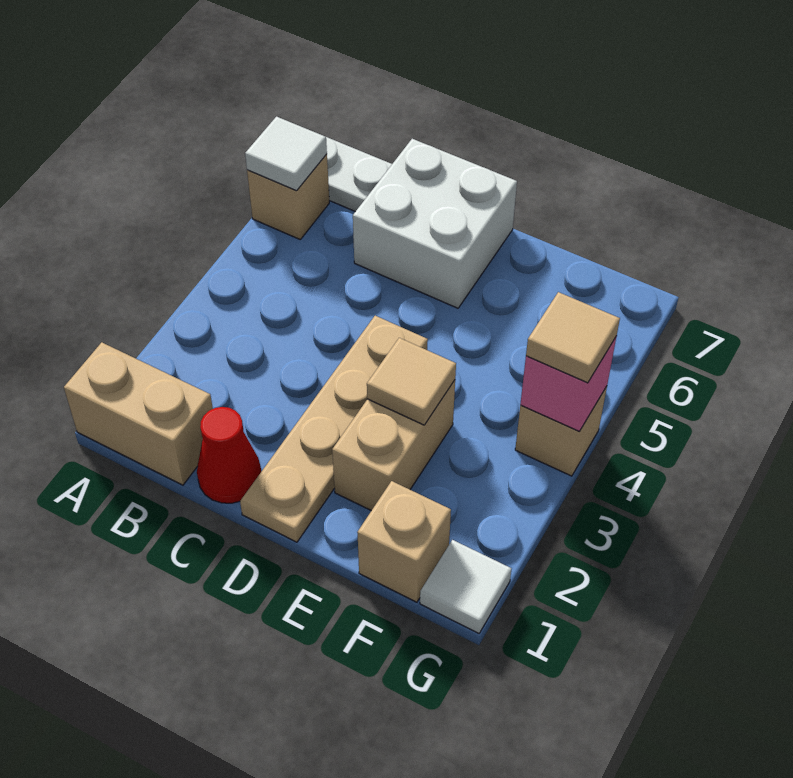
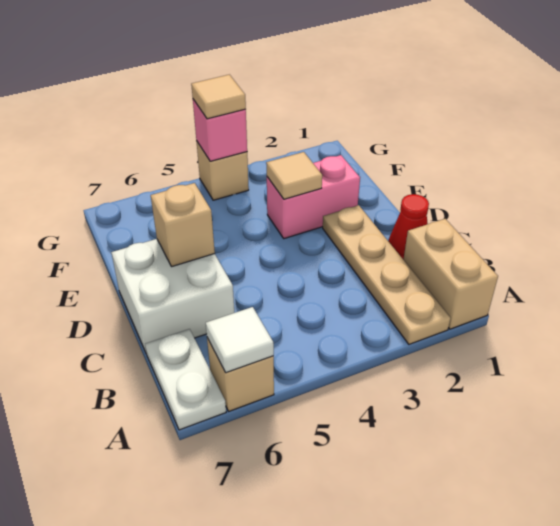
tan 1x4 plate [240,316,428,542] -> tan 1x4 plate turned to [323,205,450,344]
tan 1x2 brick [332,380,455,511] -> pink 1x2 brick [267,155,360,239]
tan 1x1 brick [357,481,451,602] -> tan 1x1 brick moved to [151,183,215,267]
white 1x1 tile [420,540,511,633] -> none

